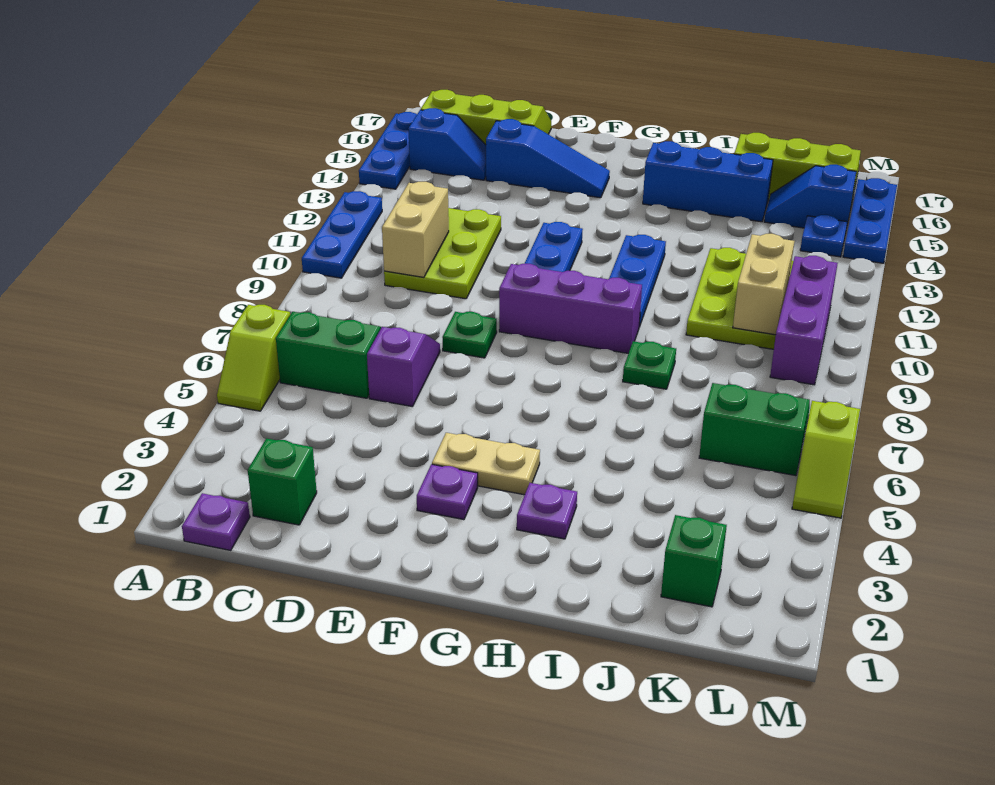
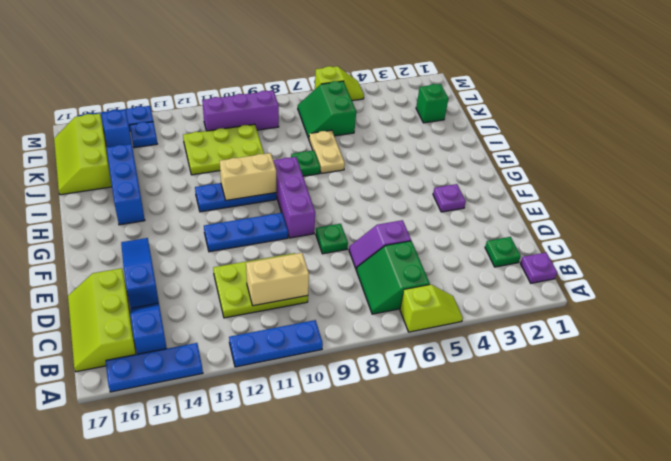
green 1x1 brick [248,438,317,525] -> green 1x1 plate [485,237,521,267]
tan 1x2 plate [432,433,540,495] -> tan 1x2 plate moved to [309,130,345,174]
purple 1x1 plate [517,483,577,539] -> none
tan 1x2 brick [733,234,794,335] -> tan 1x2 brick moved to [220,153,276,201]

